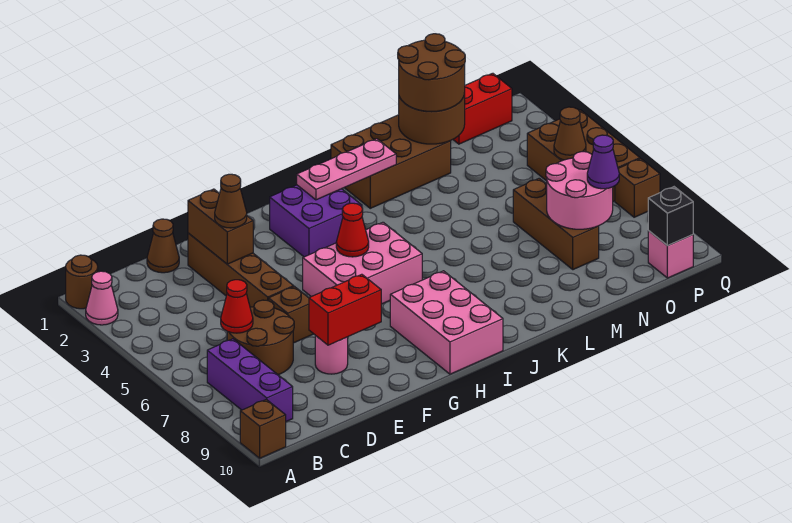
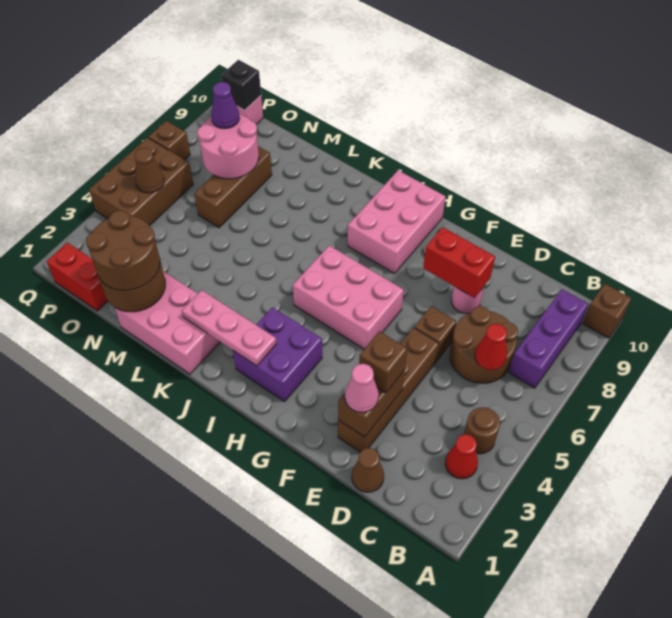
brown 1x1 round brick [66,255,98,309] -> brown 1x1 round brick moved to [464,407,500,454]
pink 1x1 cone [86,271,118,325] -> pink 1x1 cone moved to [345,364,379,412]
brown 1x1 cone [215,174,247,228] -> brown 1x1 brick [359,331,407,393]
red 1x1 cone [336,203,369,257] -> red 1x1 cone moved to [445,434,478,479]
brown 2x3 brick [331,115,451,208] -> pink 2x3 brick [114,271,220,374]

